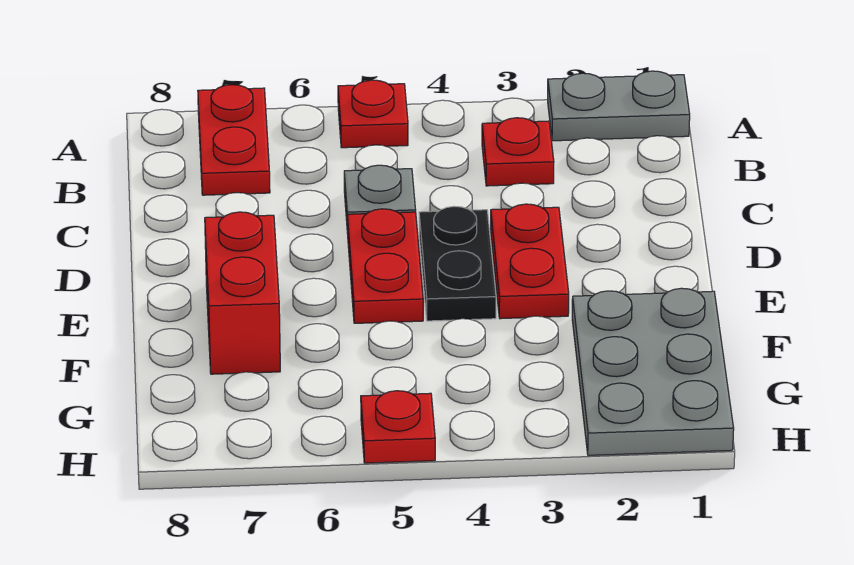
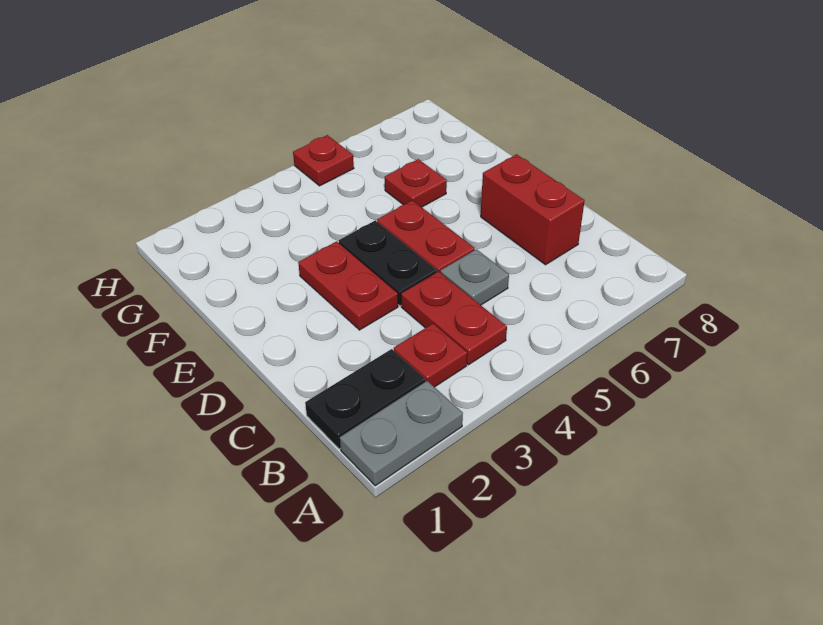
red 1x1 plate [338,80,408,148] -> red 1x1 plate moved to [385,159,447,207]
red 1x2 plate [198,85,270,195] -> red 1x2 plate moved to [401,271,507,365]
none -> black 1x2 plate [305,349,425,449]
red 1x2 brick [205,212,280,374] -> red 1x2 brick moved to [481,154,585,265]
grey 2x3 plate [572,288,734,455] -> none

